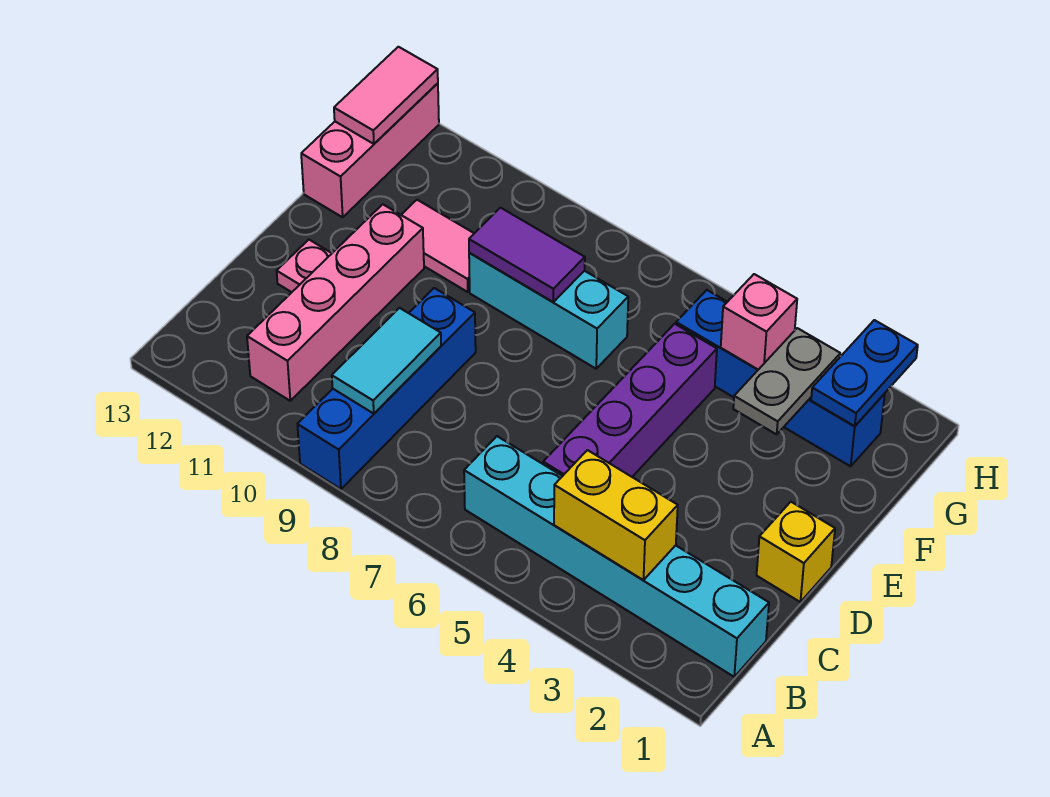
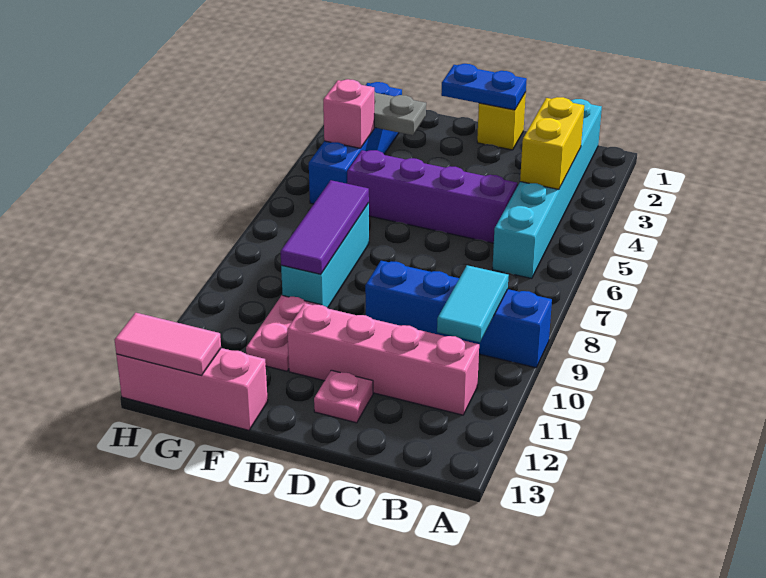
cyan 1x2 tile [332,308,441,414] -> cyan 1x2 tile turned to [437,265,509,342]
purple 1x2 tile [469,208,585,302] -> purple 1x3 tile [281,180,369,274]
pink 1x2 tile [402,200,474,292] -> pink 1x2 plate [246,295,321,371]
blue 1x2 plate [811,320,918,426] -> blue 1x2 plate moved to [441,64,527,110]

